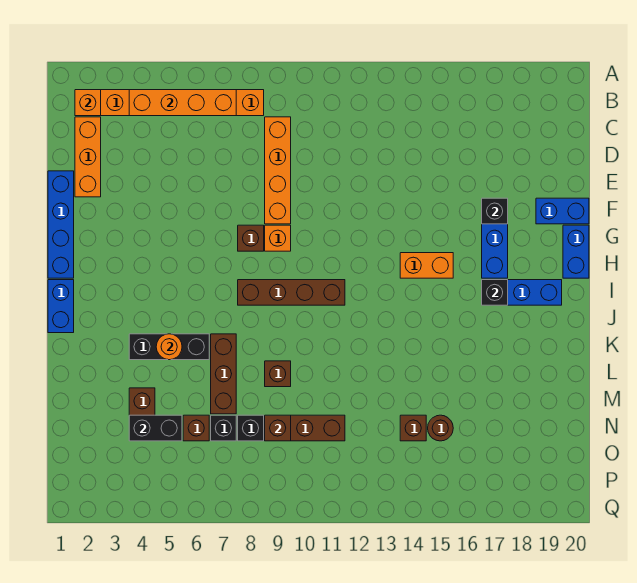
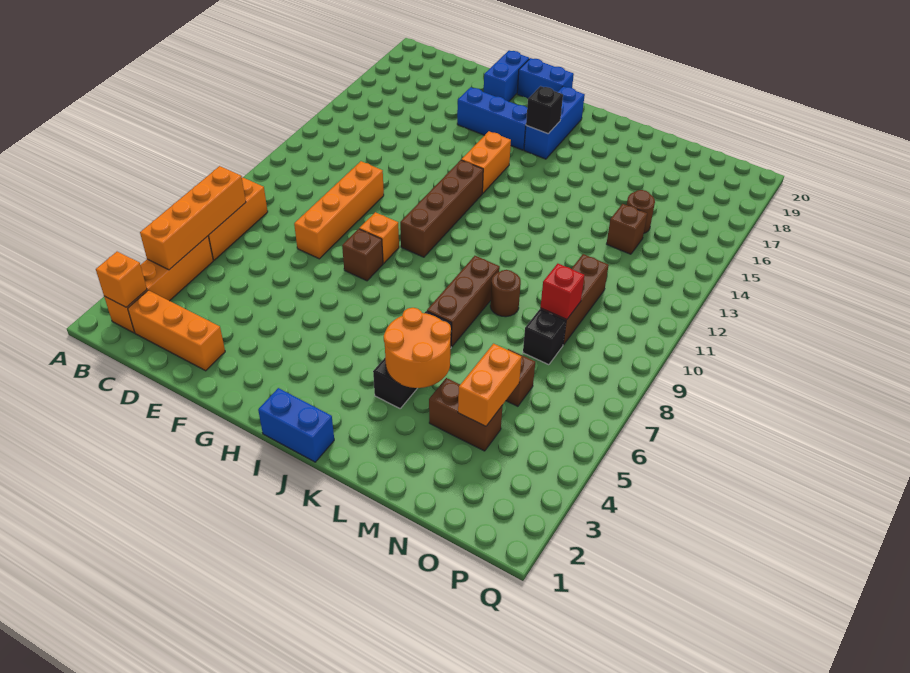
orange 1x4 brick [265,117,291,224] -> orange 1x4 brick turned to [294,161,384,259]
blue 1x4 brick [48,171,74,278] -> none
black 1x1 brick [482,198,508,224] -> none
brown 1x4 brick [238,280,345,305] -> brown 1x4 brick moved to [400,160,483,257]
orange 1x1 round brick [156,334,182,360] -> orange 2x2 round brick [384,308,451,388]
brown 1x3 brick [211,334,236,414] -> brown 1x3 brick turned to [427,256,500,347]
brown 1x1 brick [265,361,291,387] -> brown 1x1 round brick [490,270,521,317]
black 1x2 brick [129,415,182,441] -> orange 1x2 brick [458,344,522,426]
black 1x1 brick [211,415,236,441] -> none
brown 1x1 brick [265,415,291,441] -> red 1x1 brick [540,264,584,320]

